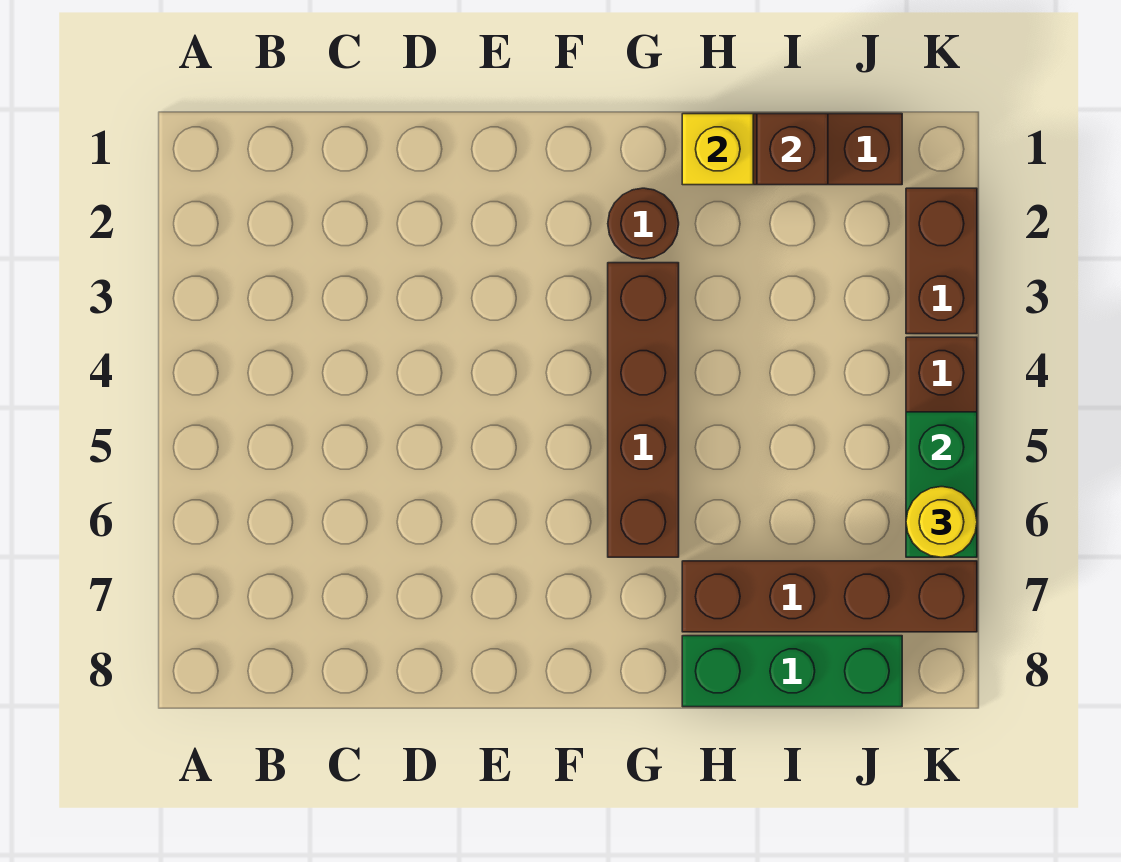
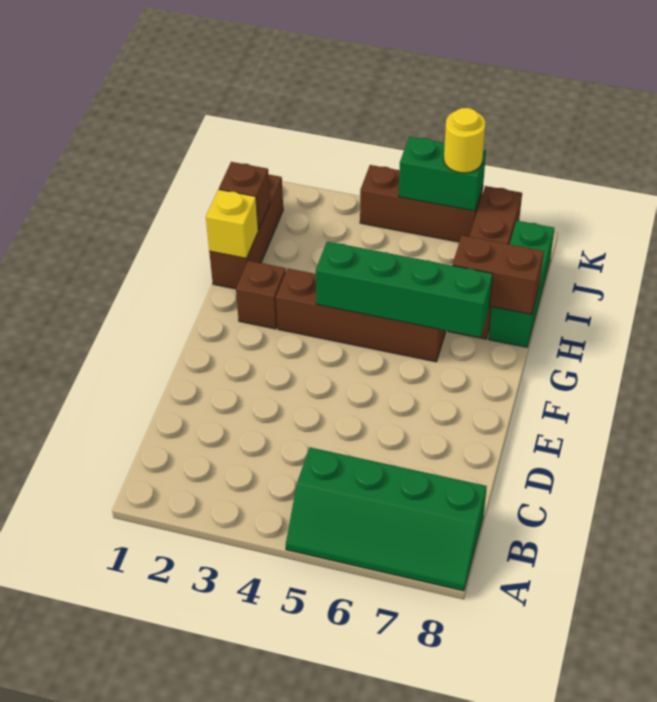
none -> green 2x4 slope [286,447,487,591]
brown 1x1 round brick [608,188,679,259] -> brown 1x1 brick [236,261,286,329]
none -> green 1x4 brick [316,242,493,337]
brown 1x2 brick [906,188,977,334] -> brown 1x2 brick moved to [452,236,544,315]

